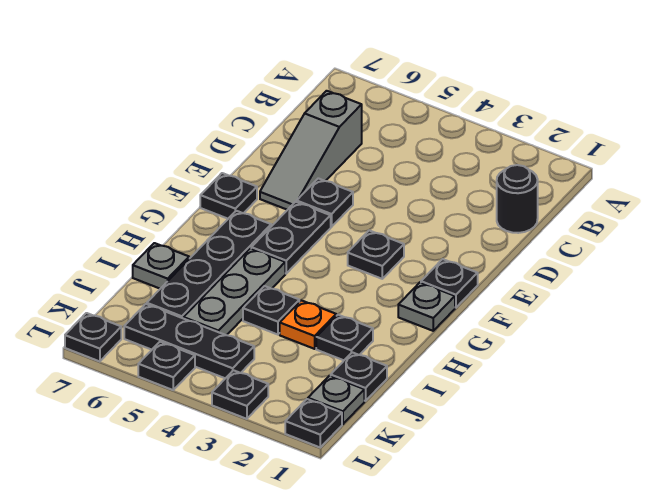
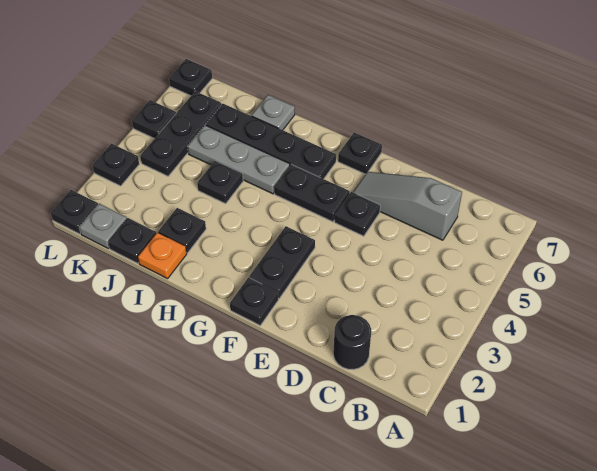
black 1x1 plate [348,230,404,279] -> black 1x2 plate [249,226,315,298]
grey 1x1 plate [398,283,455,331] -> none
orange 1x1 plate [280,300,336,349] -> orange 1x1 plate moved to [138,232,187,279]

